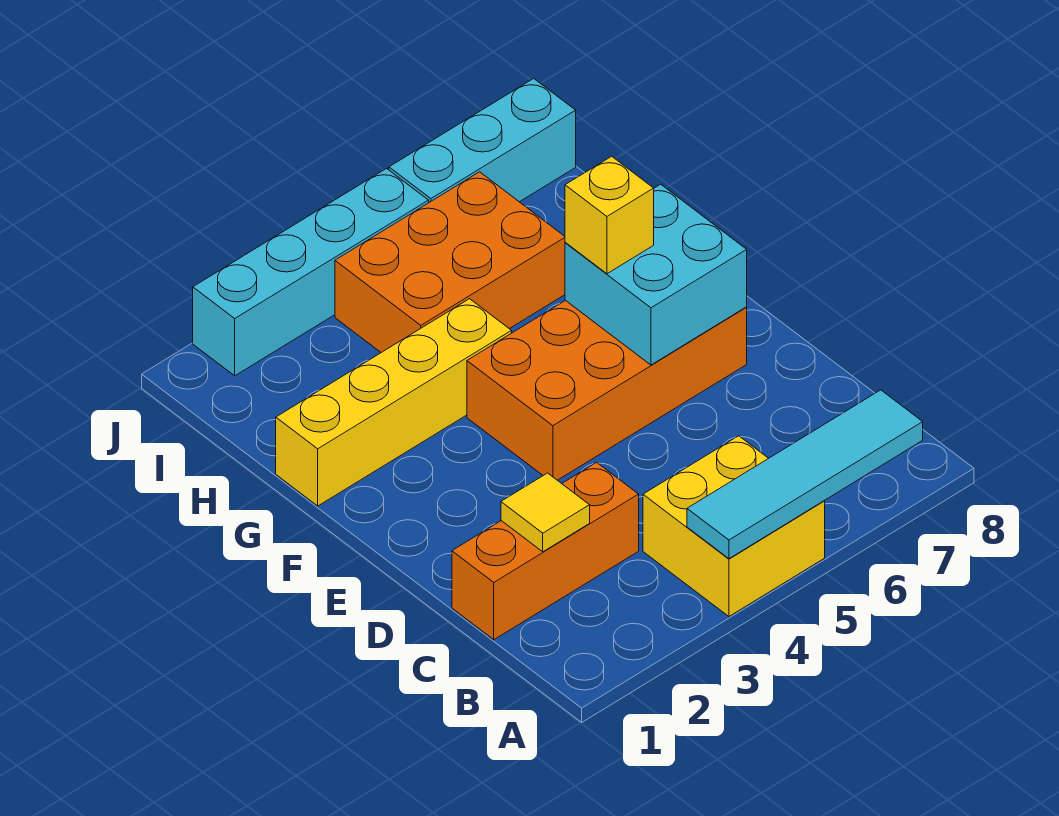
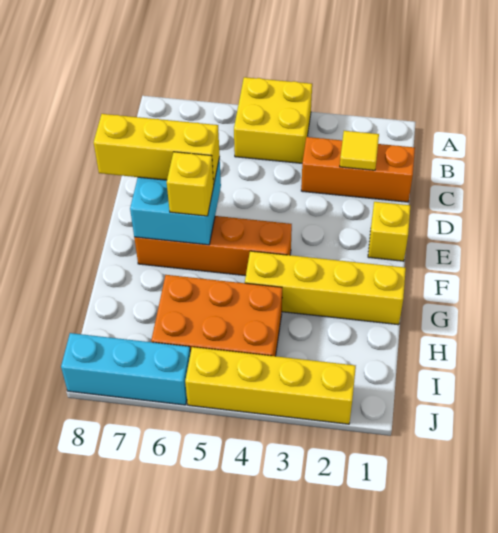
cyan 1x4 tile [687,390,923,559] -> none
none -> yellow 1x1 brick [368,202,410,261]
orange 2x4 brick [467,300,747,480] -> orange 1x4 brick [134,216,292,276]
none -> yellow 1x3 brick [94,114,220,185]
cyan 1x4 brick [193,169,429,376] -> yellow 1x4 brick [185,347,356,424]

